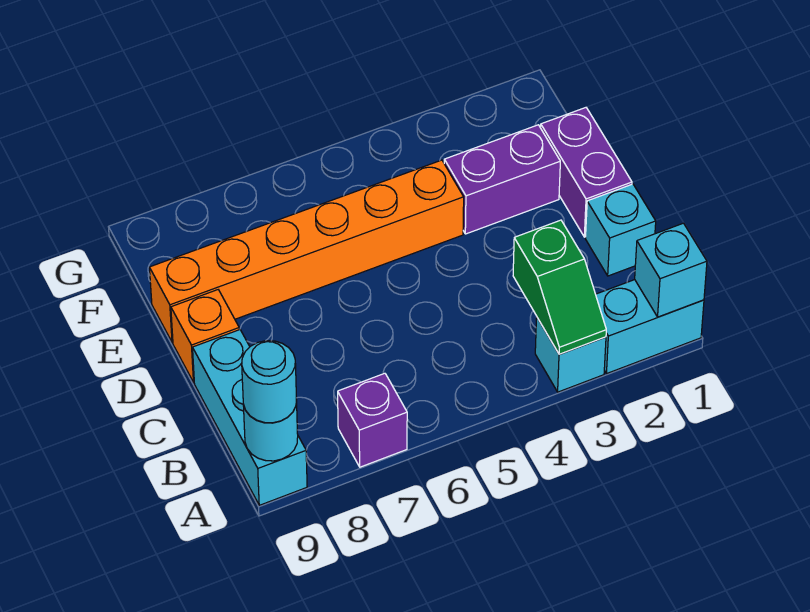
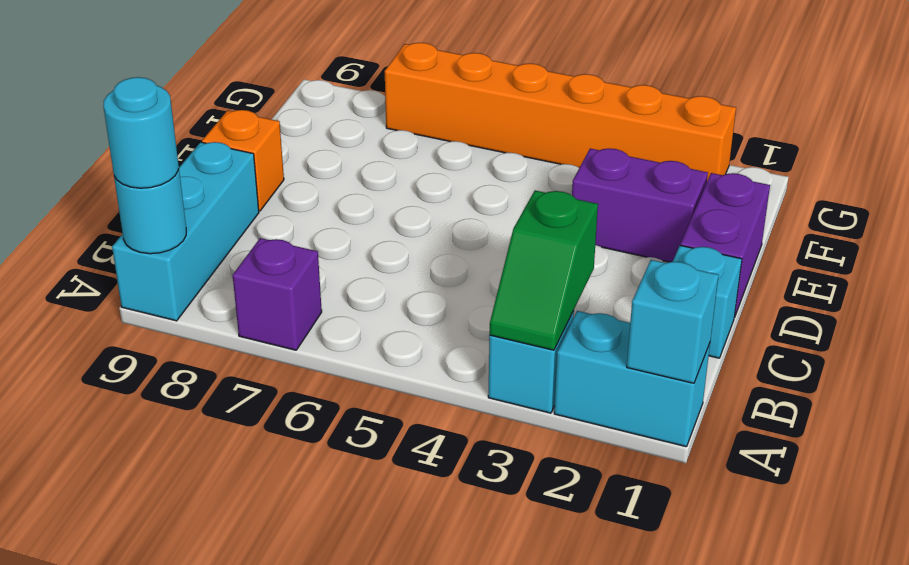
orange 1x6 brick [149,160,464,342] -> orange 1x6 brick moved to [385,43,736,181]

